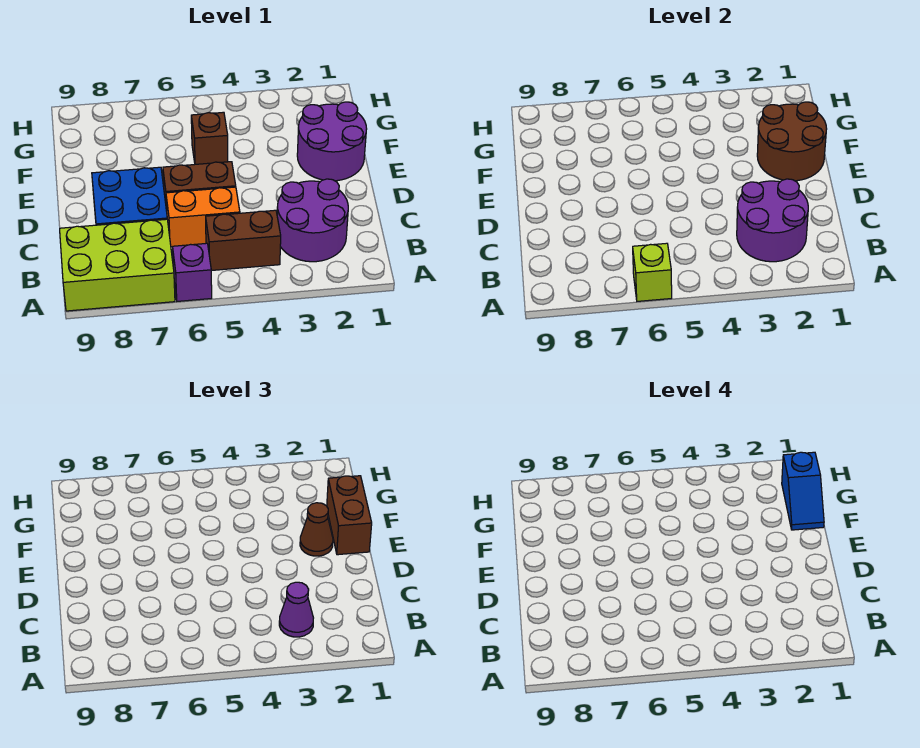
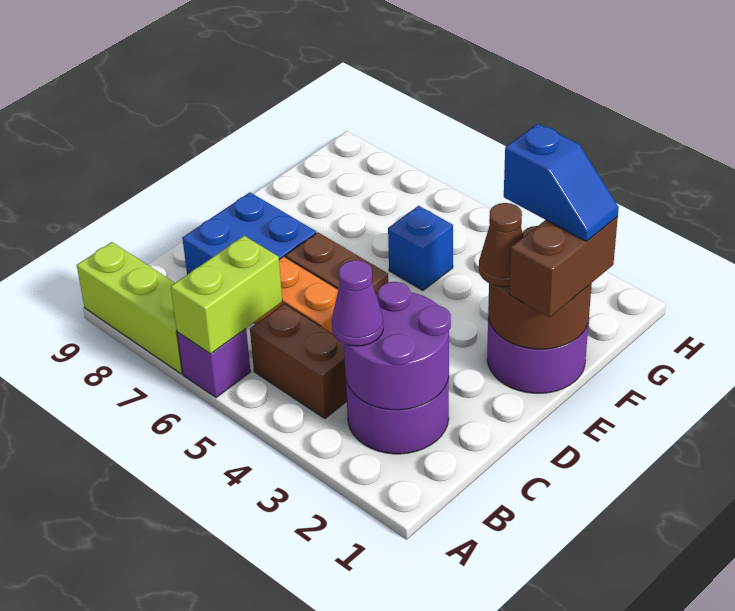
lime 1x1 brick [633,243,672,301] -> lime 1x2 brick [171,236,282,354]
lime 2x3 brick [60,219,175,311] -> lime 1x3 brick [77,242,183,374]
blue 1x2 slope [782,452,824,530] -> blue 1x2 slope turned to [504,124,619,241]
brown 1x1 brick [191,112,228,164] -> blue 1x1 brick [388,206,453,291]

